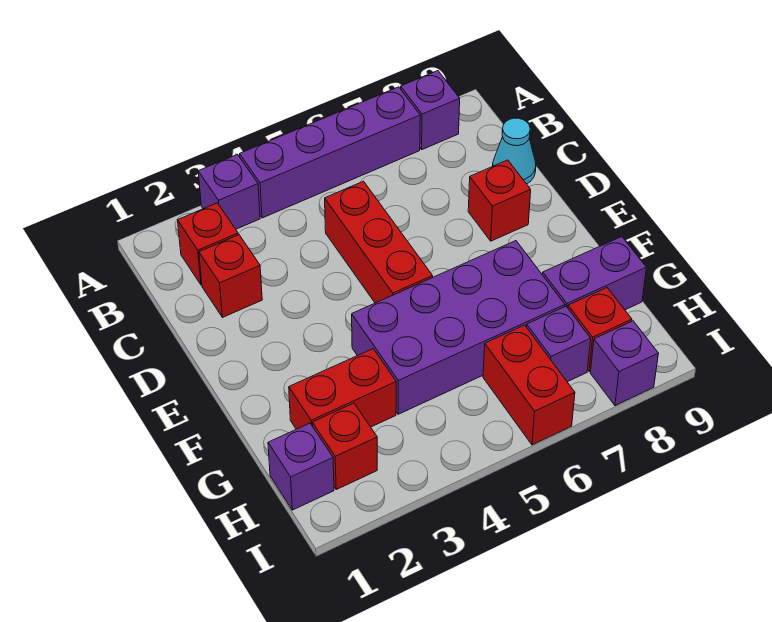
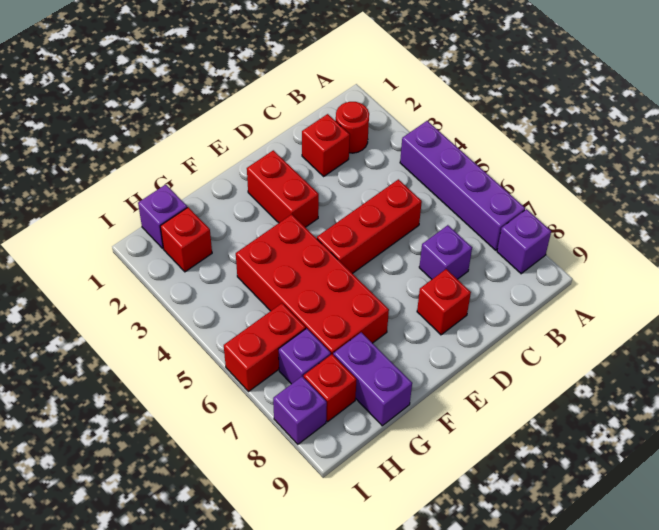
purple 1x1 brick [198,154,260,229] -> purple 1x1 brick moved to [419,225,472,279]
red 1x1 brick [178,203,238,285] -> red 1x1 round brick [336,102,369,153]
cyan 1x1 cone [493,118,536,184] -> none
purple 2x4 brick [352,241,565,414] -> red 2x4 brick [236,214,389,354]
red 1x2 brick [289,349,396,429] -> red 1x2 brick moved to [247,150,319,227]

